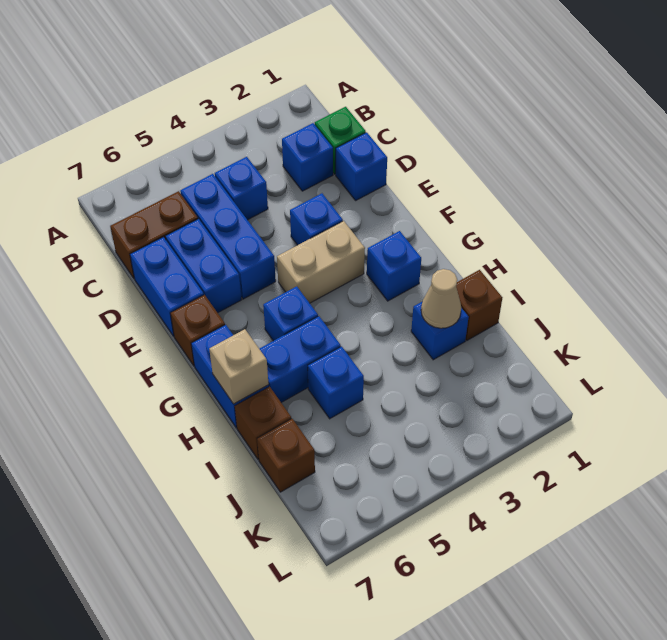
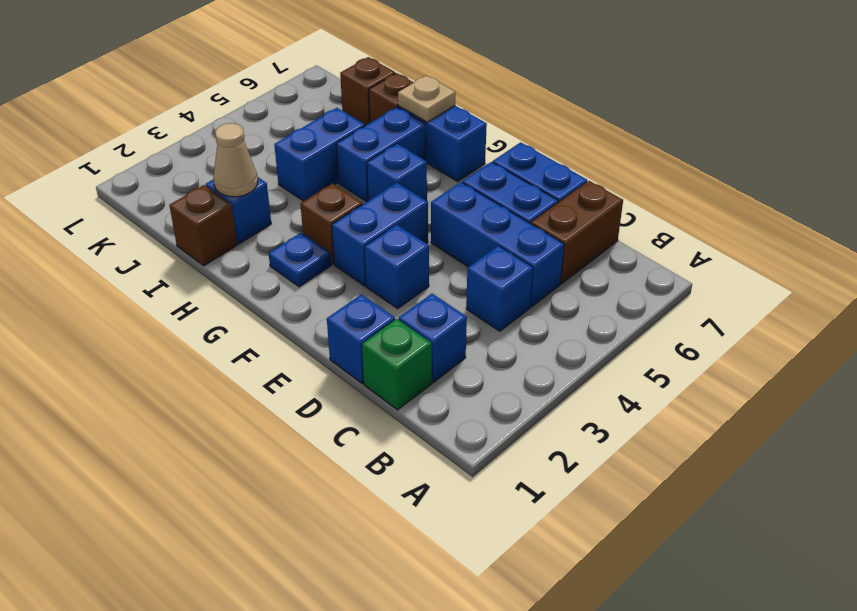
tan 1x2 brick [277,221,365,303] -> blue 1x2 brick [332,183,428,286]
brown 1x1 brick [170,295,225,366] -> brown 1x1 brick moved to [300,184,363,264]
blue 1x1 brick [367,231,421,301] -> blue 1x1 plate [269,232,332,287]
tan 1x1 brick [209,329,269,404] -> tan 1x1 plate [398,75,455,122]
blue 1x1 brick [308,346,364,419] -> blue 1x2 brick [274,108,365,201]

